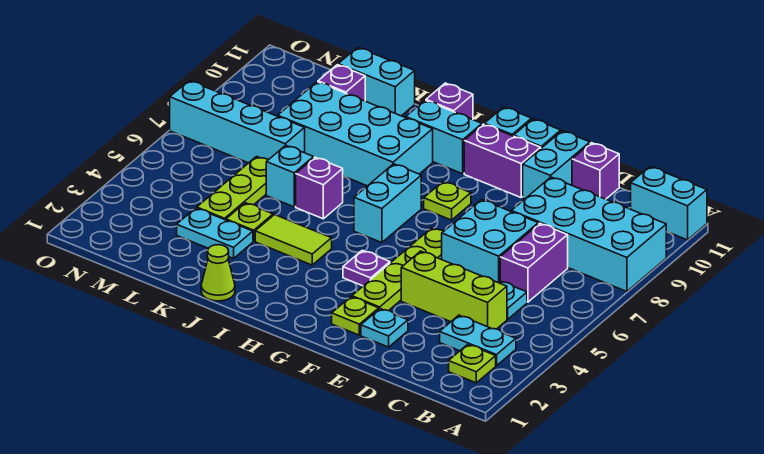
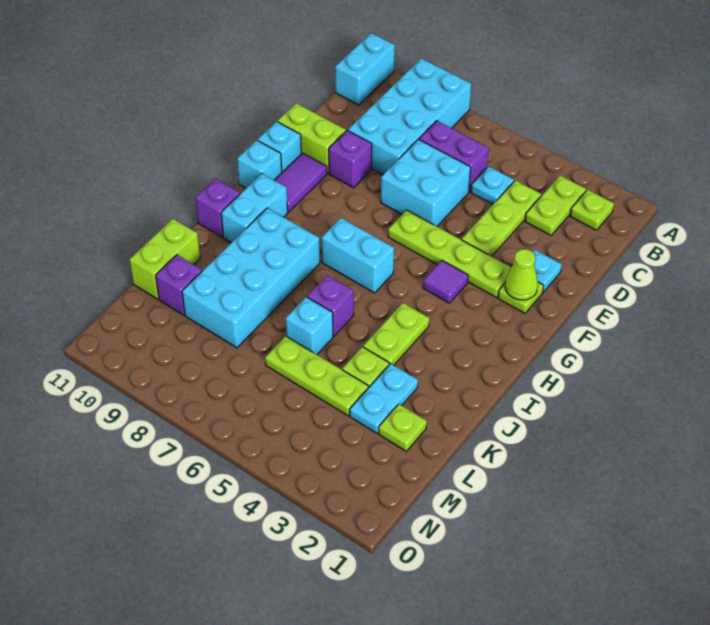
cyan 1x2 plate [440,315,516,366] -> lime 1x2 plate [525,175,586,235]
lime 1x3 brick [401,251,507,329] -> lime 1x3 plate [462,180,541,256]
purple 1x1 brick [572,143,619,199] -> purple 1x1 brick moved to [329,130,372,188]
cyan 1x2 brick [523,131,590,199] -> lime 1x2 brick [278,103,346,174]
purple 1x2 brick [464,124,541,197] -> purple 1x2 tile [274,153,327,212]
purple 1x1 plate [343,250,390,286] -> purple 1x1 tile [423,261,468,303]
lime 1x1 plate [424,182,471,220] -> lime 1x1 plate moved to [379,404,427,451]
lime 1x2 tile [255,215,332,265] -> lime 1x2 plate [363,303,430,365]
lime 1x1 cone [201,245,235,301] -> lime 1x1 cone moved to [505,249,538,300]
cyan 1x2 brick [338,47,415,116] -> lime 1x2 brick [129,219,200,299]
cyan 1x4 brick [170,81,305,163] -> none

